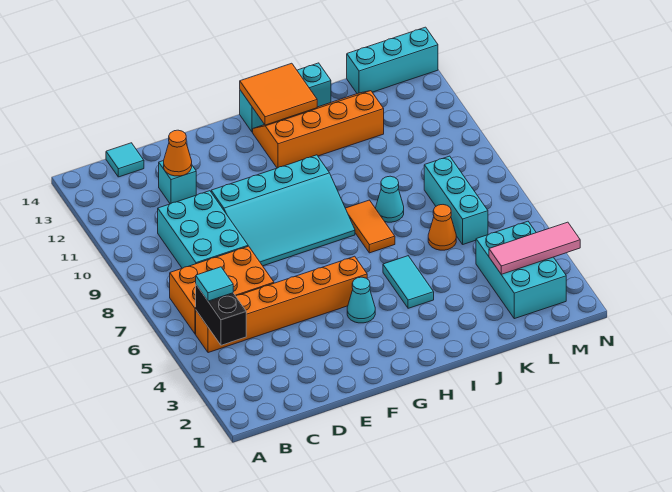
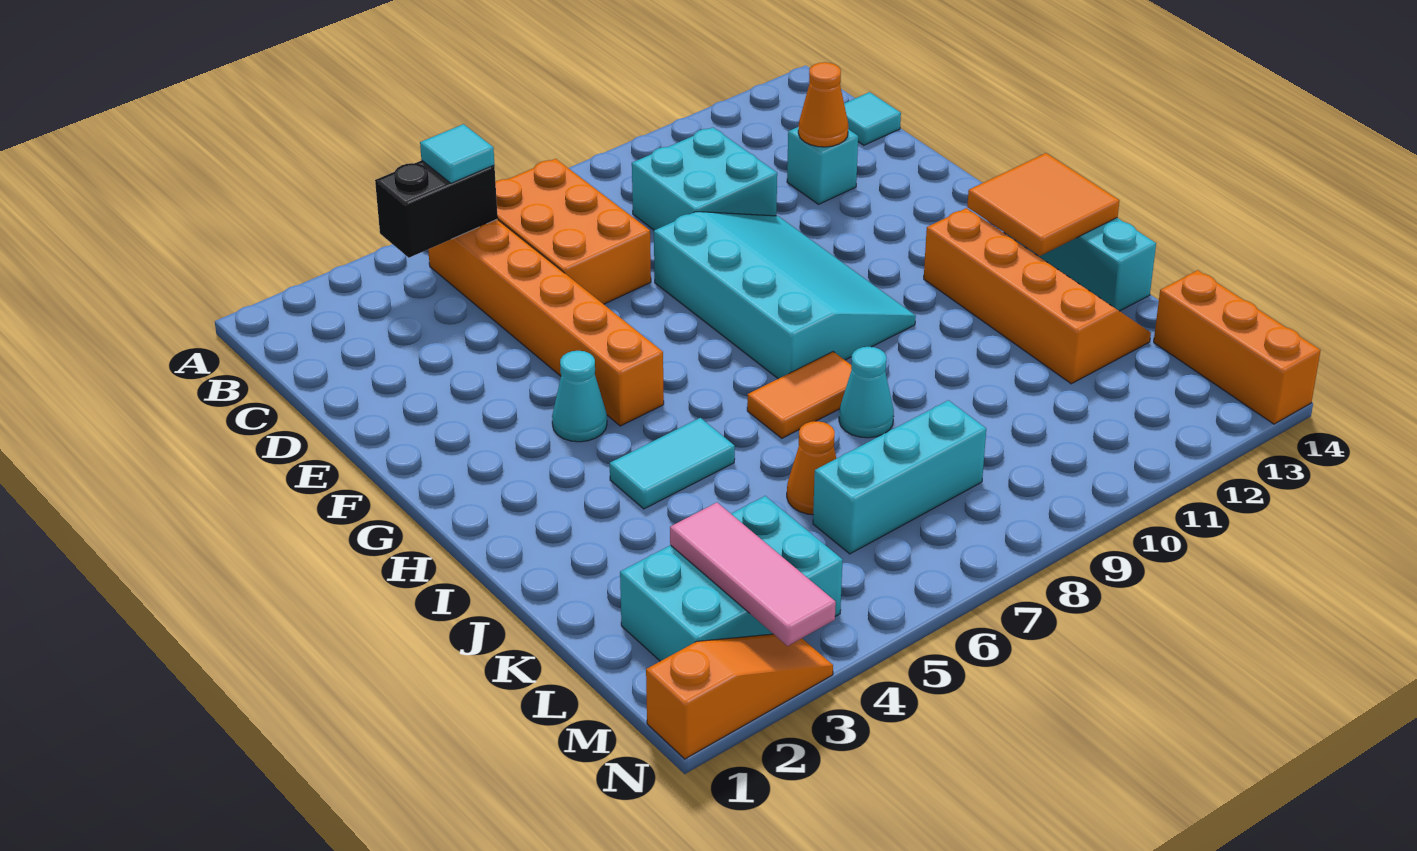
cyan 2x3 brick [158,191,248,268] -> cyan 2x2 brick [632,127,777,230]
cyan 3x4 slope [211,155,355,266] -> cyan 3x4 slope turned to [654,212,916,379]
cyan 1x3 brick [347,27,438,94] -> orange 1x3 brick [1154,270,1321,424]
none -> orange 1x3 slope [646,634,833,759]

